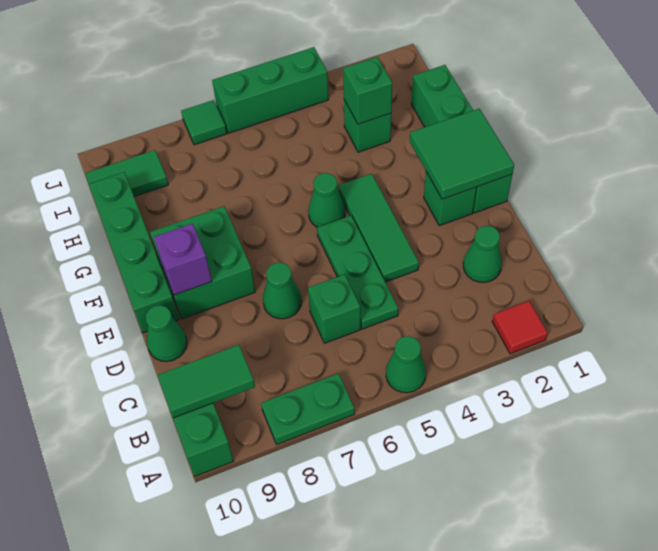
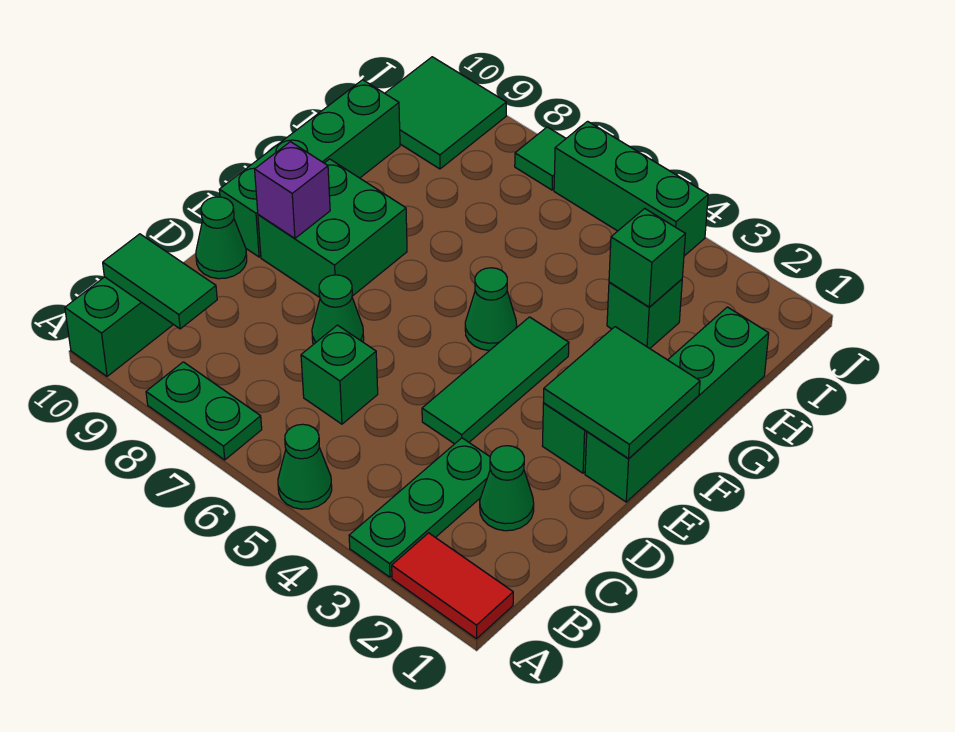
red 1x1 tile [492,301,548,354] -> red 1x2 tile [392,533,513,639]
green 1x3 plate [317,216,398,329] -> green 1x3 plate moved to [349,438,490,577]
green 1x2 tile [85,150,168,197] -> green 2x2 tile [385,57,506,169]

